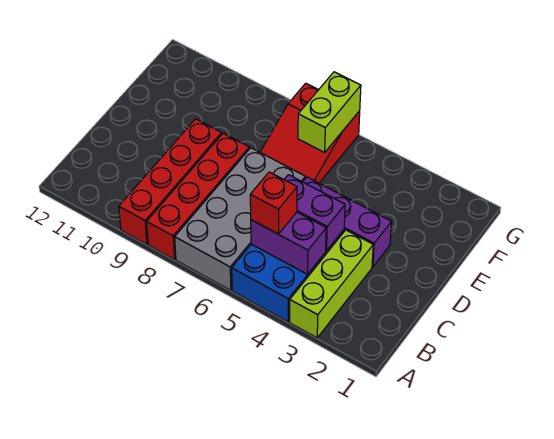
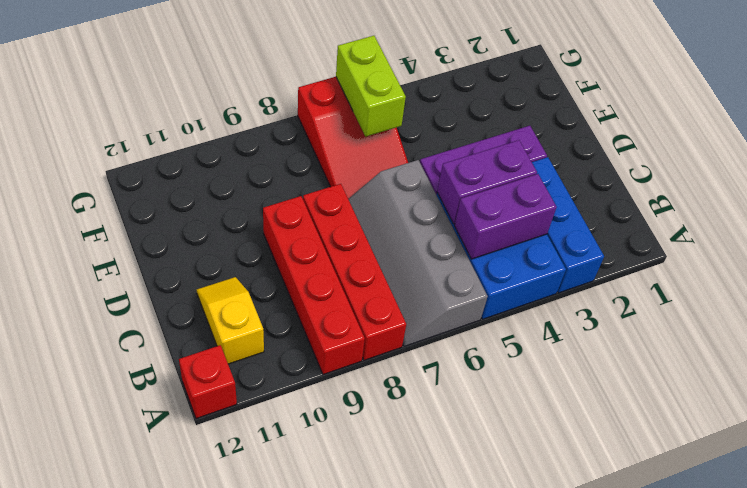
lime 1x3 brick [290,230,373,338] -> blue 1x3 brick [532,157,604,293]
grey 2x4 brick [175,148,305,290] -> grey 2x4 slope [348,160,488,346]
red 1x1 brick [250,172,297,234] -> red 1x1 brick moved to [179,345,237,419]
none -> yellow 1x2 slope [197,277,264,364]

